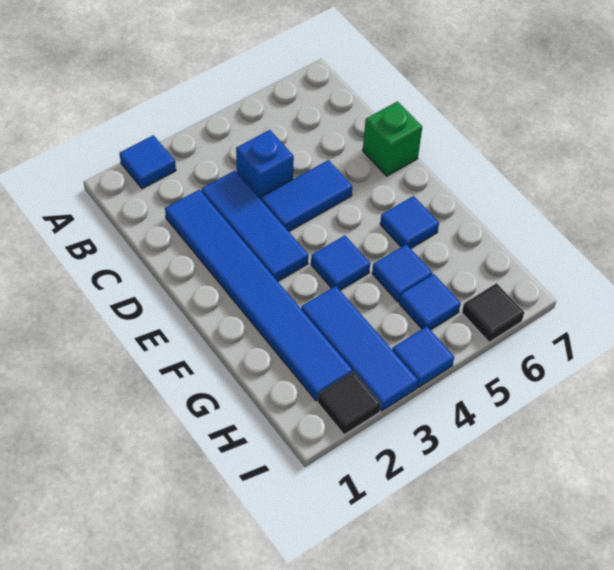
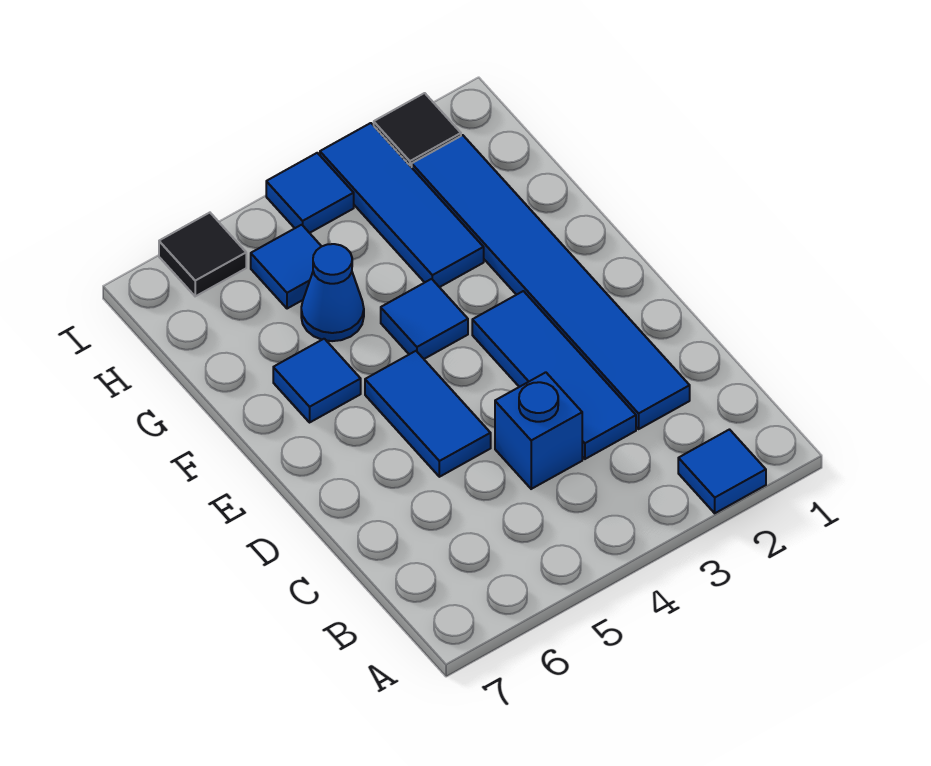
blue 1x2 tile [261,160,352,231] -> blue 1x2 tile turned to [365,351,491,477]
green 1x1 brick [363,102,422,176] -> none
blue 1x1 tile [372,244,432,302] -> blue 1x1 cone [301,244,364,341]

